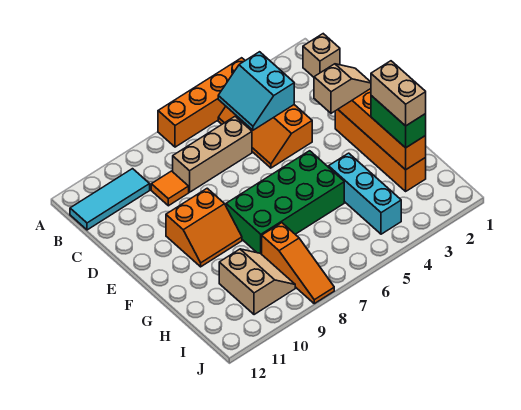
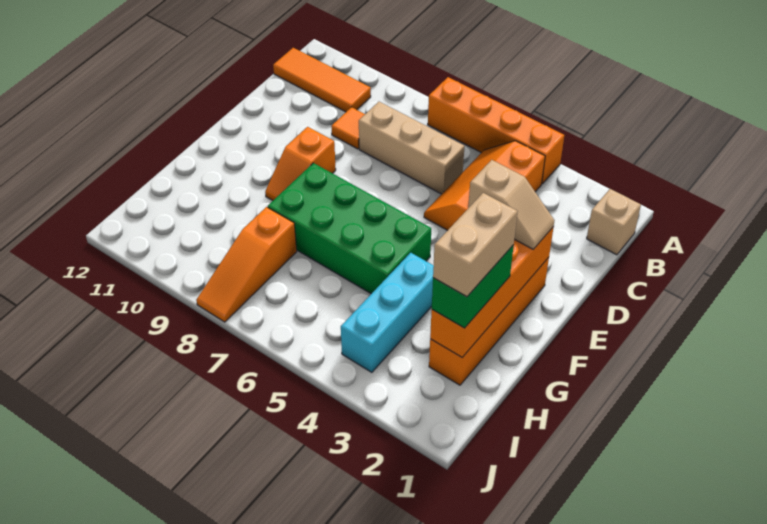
cyan 2x2 slope [218,52,294,130] -> none
cyan 1x3 tile [70,169,150,230] -> orange 1x3 tile [273,48,371,112]
orange 2x2 slope [166,188,242,267] -> orange 1x2 slope [265,127,336,201]
tan 2x2 slope [219,249,295,315] -> none

